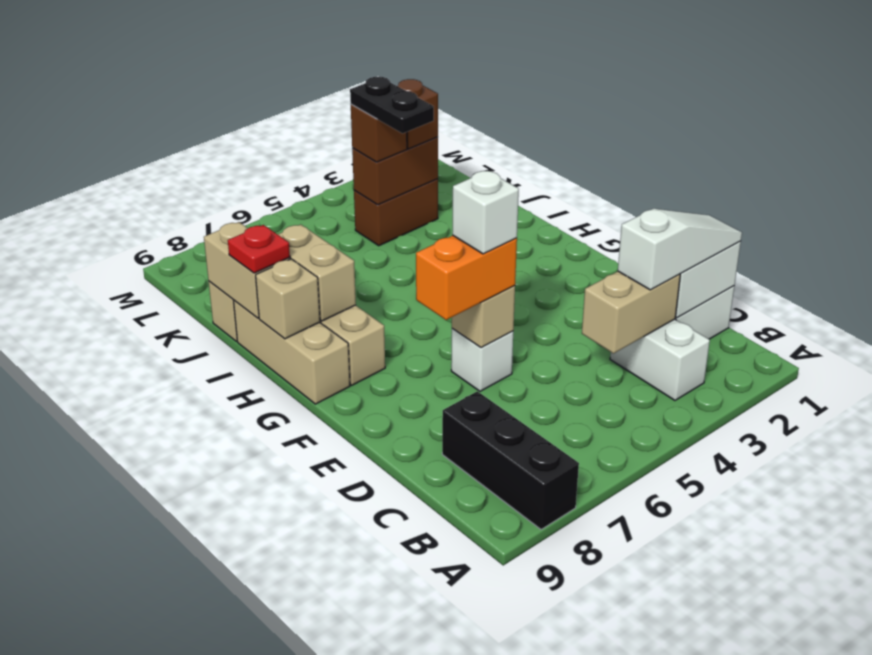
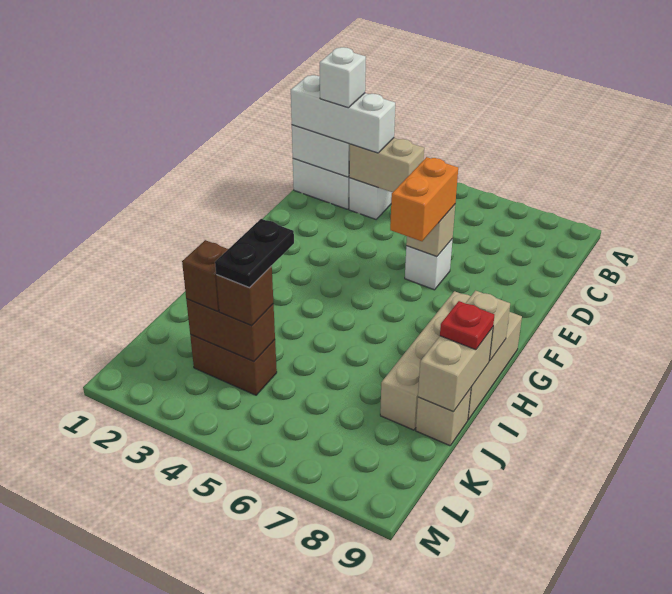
black 1x3 brick [442,391,579,530] -> none
white 1x3 slope [618,209,742,290] -> white 1x3 brick [291,75,395,153]
orange 1x2 brick [416,236,517,320] -> orange 1x2 brick turned to [390,157,458,241]
white 1x1 brick [452,171,519,254] -> white 1x1 brick moved to [320,47,366,108]
tan 1x2 brick [278,224,356,321] -> none

